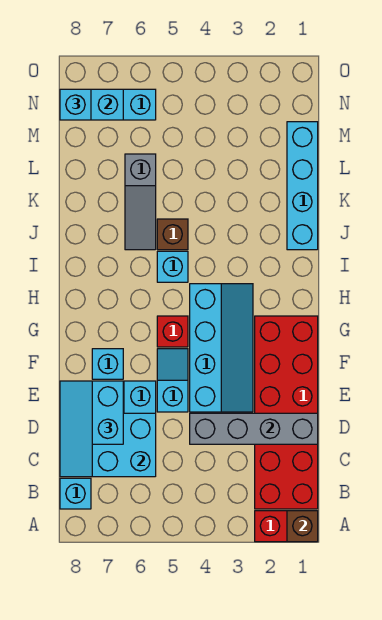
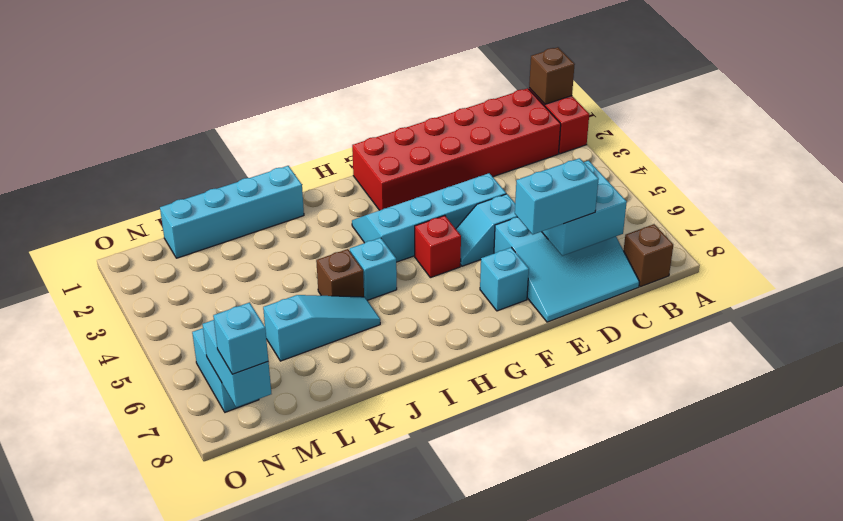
cyan 1x1 brick [60,478,91,509] -> brown 1x1 brick [624,224,673,287]
grey 1x4 brick [190,413,318,444] -> none
grey 1x3 slope [125,154,156,250] -> cyan 1x3 slope [263,295,380,361]

